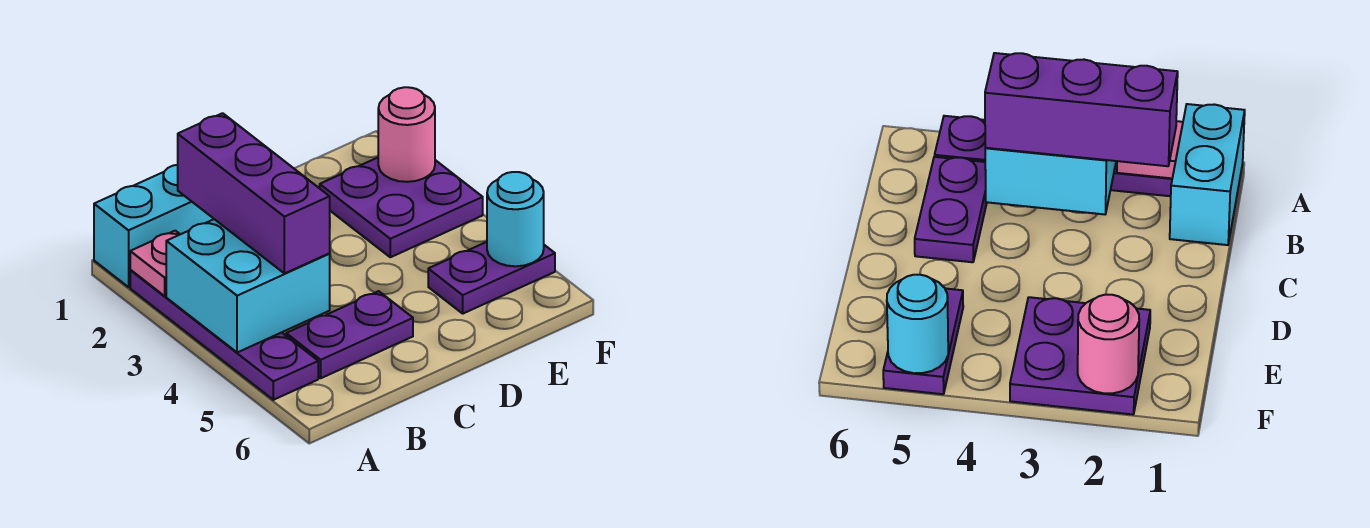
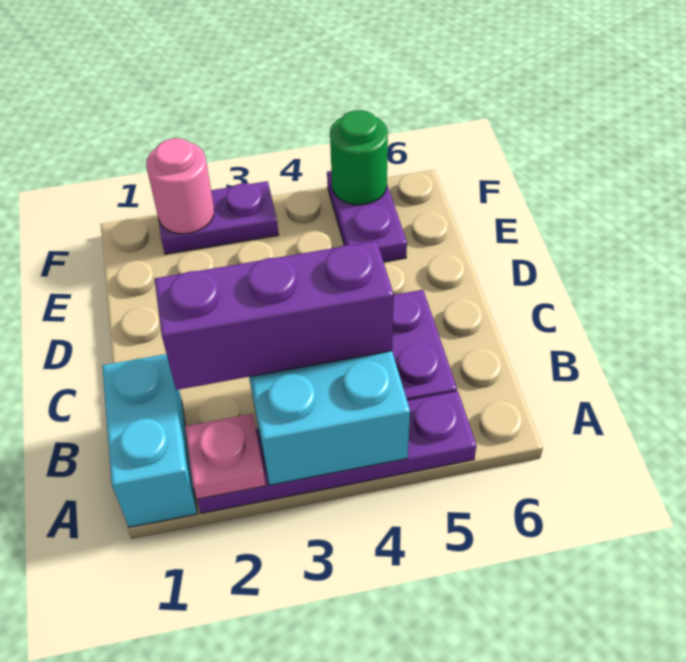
purple 2x2 plate [320,158,483,257] -> purple 1x2 plate [159,181,279,254]
cyan 1x1 round brick [487,172,544,266] -> green 1x1 round brick [330,110,388,205]

